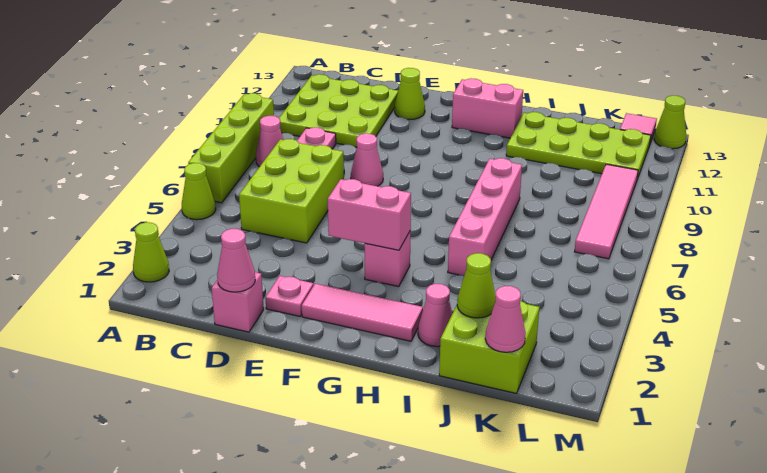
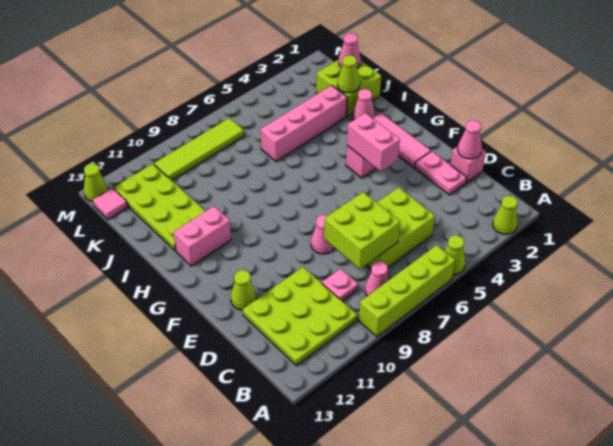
none -> lime 2x2 brick [324,192,400,269]
pink 1x1 plate [265,276,313,316] -> pink 1x2 plate [415,151,467,195]
pink 1x2 brick [452,78,523,138] -> pink 1x2 brick turned to [174,206,231,266]
pink 1x4 brick [448,158,522,276] -> pink 1x4 brick moved to [261,85,347,161]
pink 1x4 tile [575,164,638,259] -> lime 1x4 tile [154,118,244,180]

